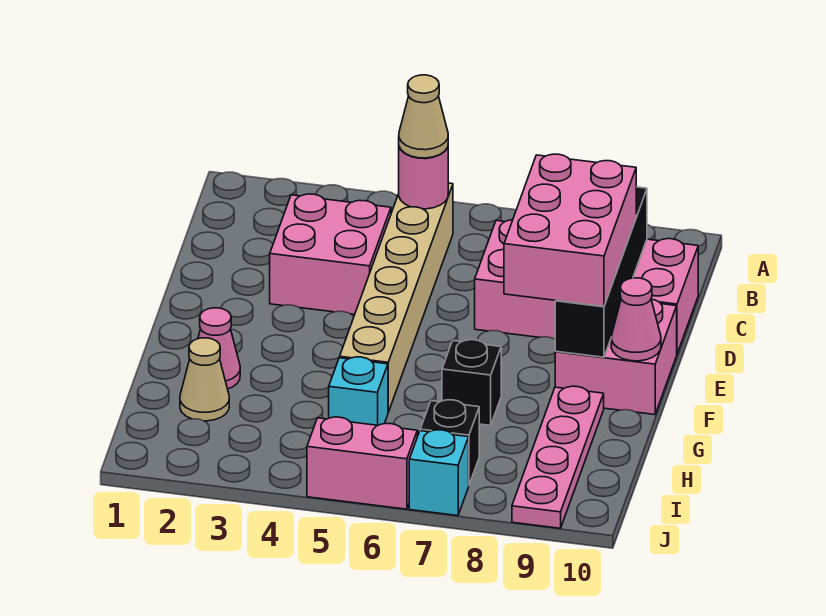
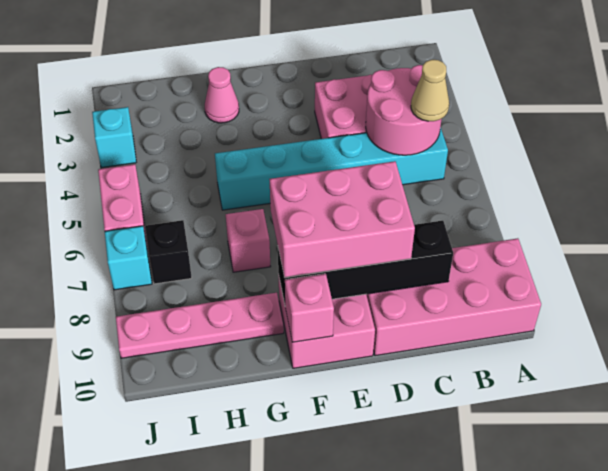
tan 1x6 brick [340,183,453,412] -> cyan 1x6 brick [215,127,448,210]
pink 1x1 round brick [399,147,448,209] -> pink 2x2 round brick [366,65,442,155]
pink 2x4 brick [475,220,698,353] -> pink 2x4 brick turned to [366,238,541,356]
pink 1x1 cone [611,278,661,361] -> pink 1x1 brick [285,274,334,342]
black 1x1 brick [442,340,501,426] -> pink 1x1 brick [226,209,271,272]
tan 1x1 cone [180,338,229,421] -> none
cyan 1x1 brick [329,357,388,425] -> cyan 1x1 brick moved to [92,107,136,168]

